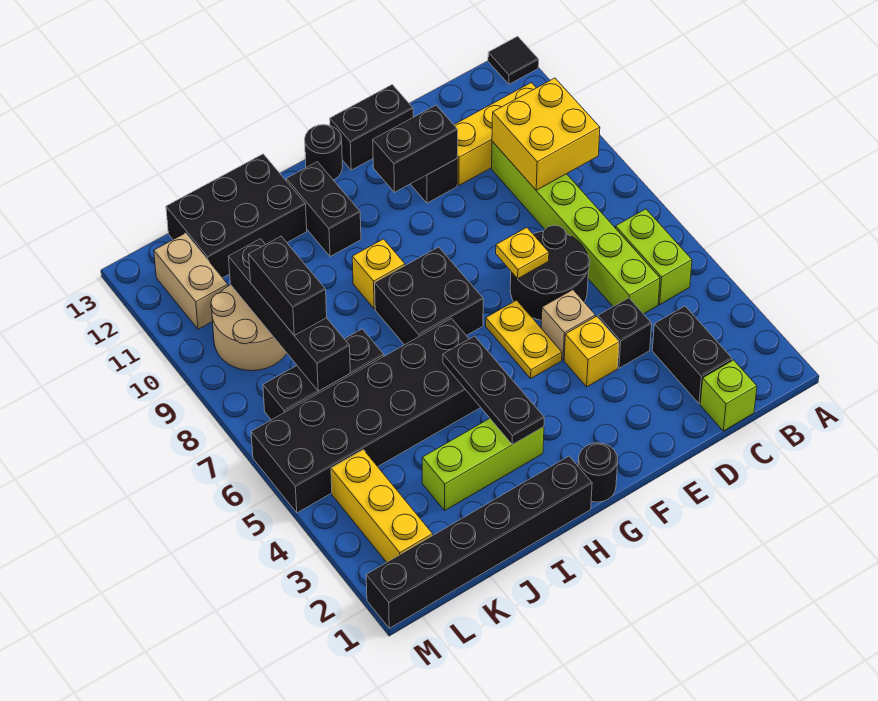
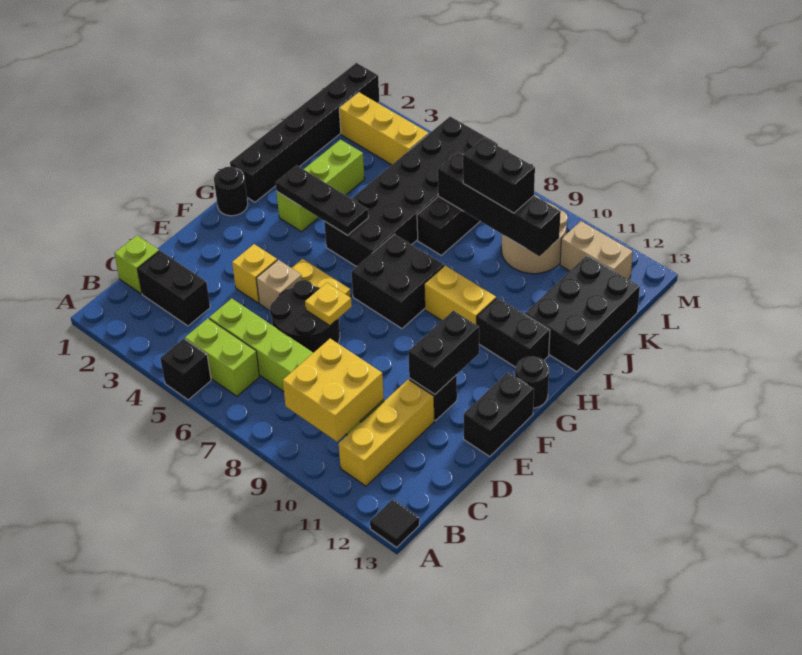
black 1x1 brick [598,298,652,368] -> black 1x1 brick moved to [160,338,211,400]
yellow 1x1 brick [352,239,405,309] -> yellow 1x2 brick [424,265,496,325]

